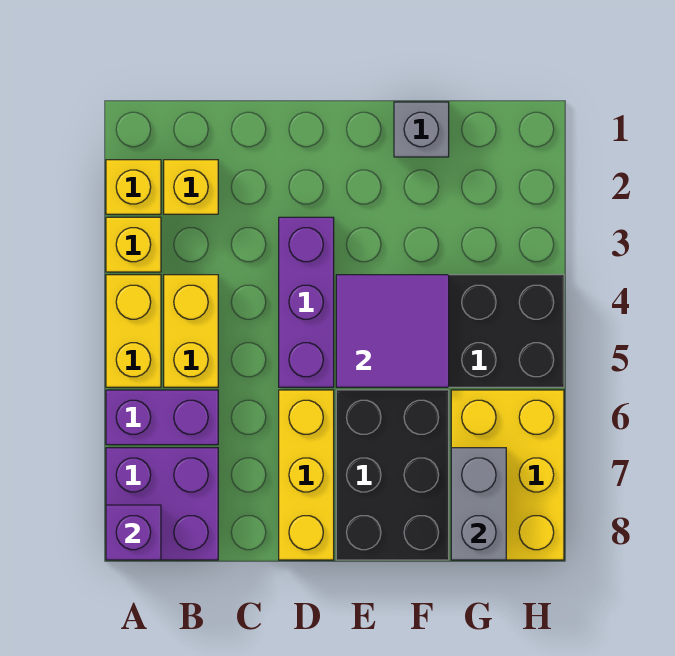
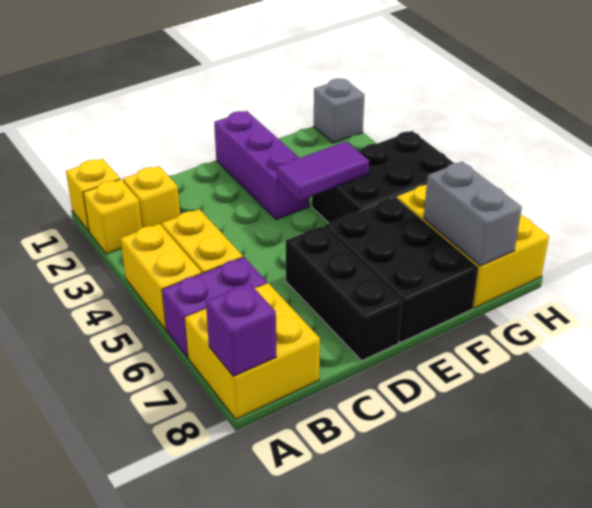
yellow 1x1 brick [106,217,161,272] -> yellow 1x1 brick moved to [66,159,120,231]
purple 2x2 brick [106,448,218,560] -> yellow 2x2 brick [185,283,320,419]
purple 1x3 brick [279,217,334,387] -> purple 1x3 brick moved to [214,111,309,220]
yellow 1x3 brick [279,390,334,560] -> black 1x3 brick [286,226,402,360]
purple 2x2 tile [336,275,449,387] -> purple 1x2 tile [276,141,369,200]
grey 1x1 brick [394,102,449,157] -> grey 1x1 brick moved to [314,78,365,143]

